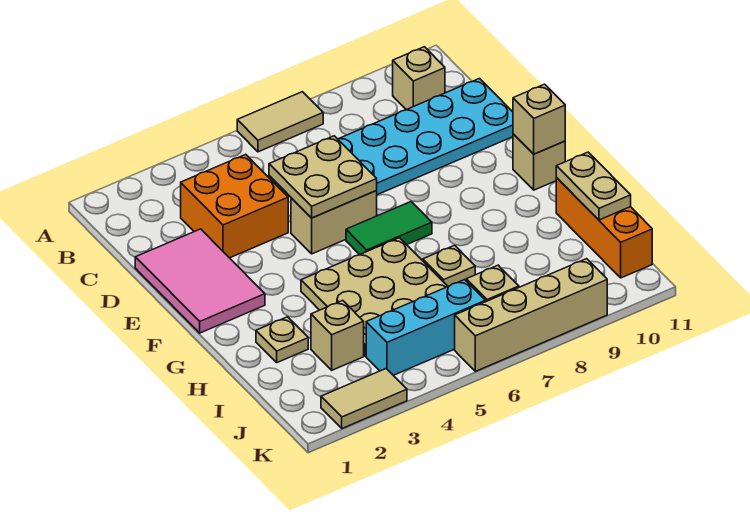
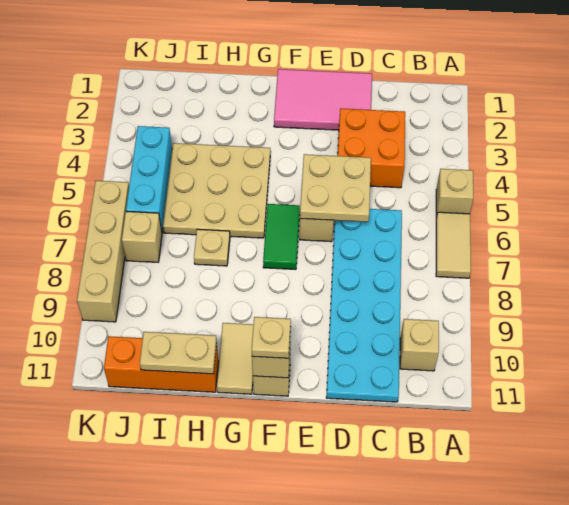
tan 1x1 plate [256,317,308,363] -> tan 1x1 plate moved to [252,317,291,358]
tan 1x1 brick [311,301,364,370] -> tan 1x1 brick moved to [436,169,473,216]
tan 1x2 tile [321,369,407,428] -> tan 1x2 tile moved to [217,323,253,394]

